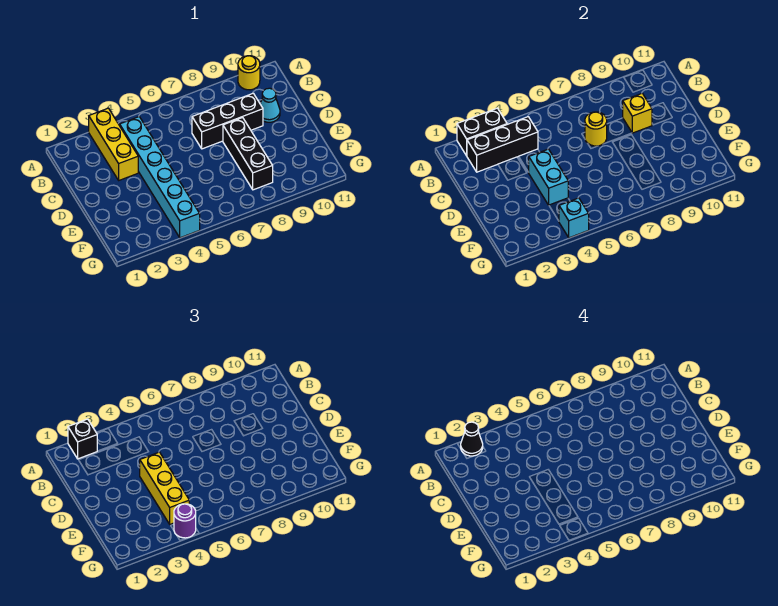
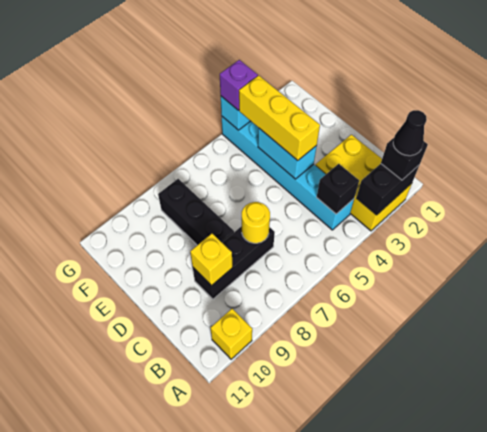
yellow 1x3 brick [89,108,138,180] -> yellow 2x3 brick [315,135,412,231]
yellow 1x1 round brick [238,56,260,90] -> yellow 1x1 brick [210,309,252,359]
black 1x3 brick [467,117,538,172] -> black 1x1 brick [317,164,359,214]
cyan 1x1 cone [260,88,280,122] -> none
purple 1x1 round brick [174,504,196,538] -> purple 1x1 brick [220,60,258,110]

